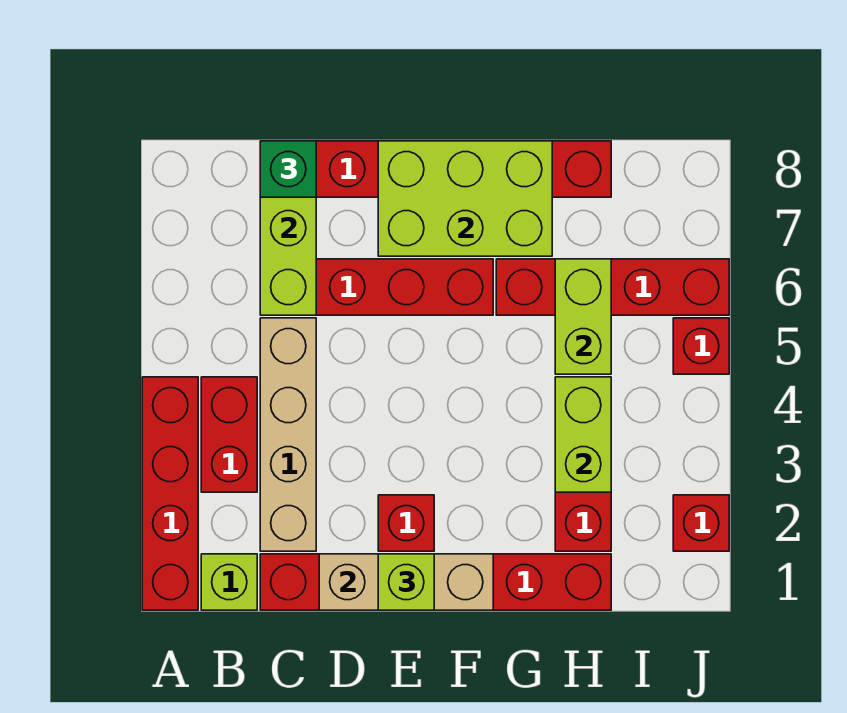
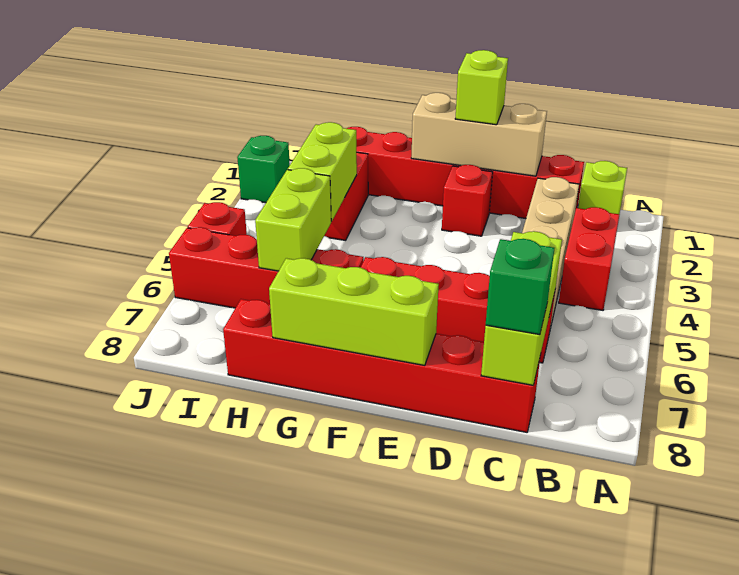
red 1x4 brick [142,377,198,610] -> none
lime 2x3 brick [378,141,552,256] -> lime 1x3 brick [269,258,439,365]
red 1x1 brick [673,495,729,551] -> green 1x1 brick [237,136,290,203]

